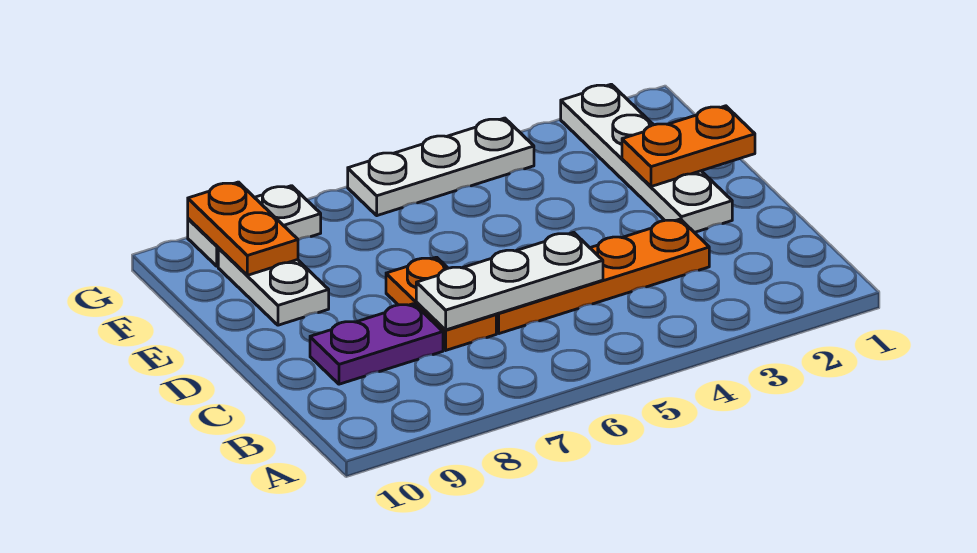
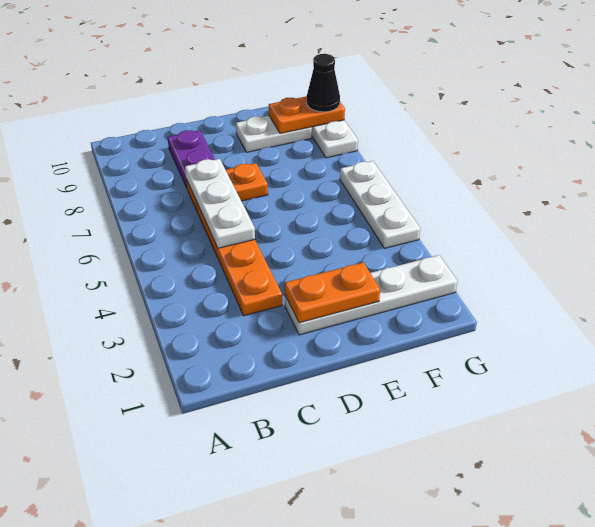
orange 1x2 plate [622,106,755,187] -> orange 1x2 plate turned to [285,262,380,323]
none -> black 1x1 cone [306,54,340,112]

